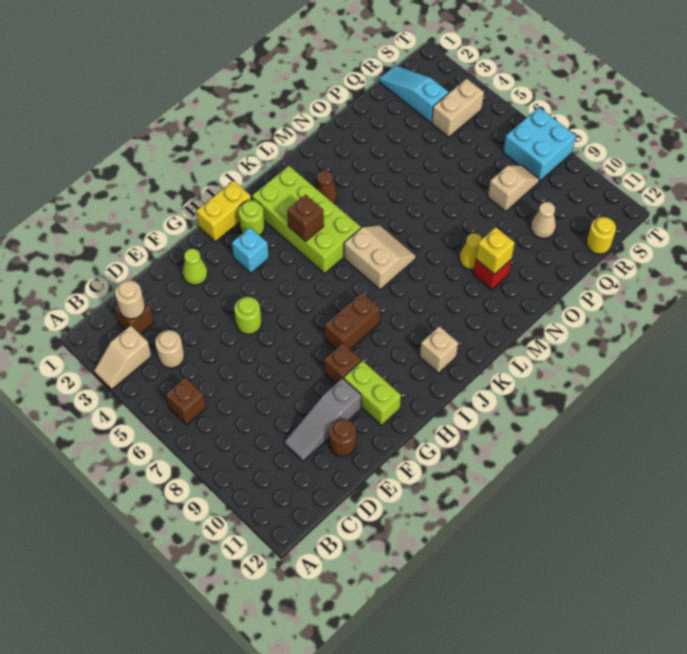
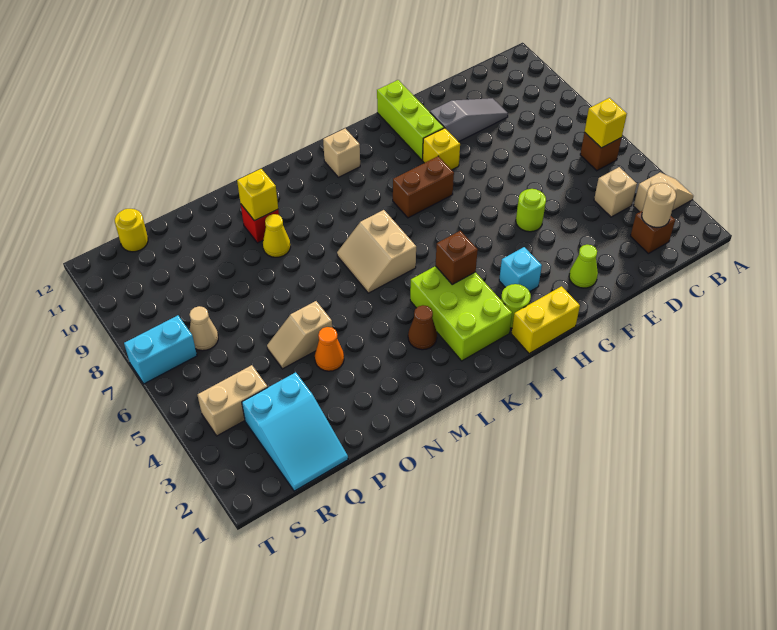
none -> yellow 1x1 brick [585,98,627,148]
tan 1x1 round brick [155,330,184,368] -> tan 1x1 brick [594,167,637,217]
brown 1x1 round brick [329,419,356,456] -> none
brown 1x1 brick [324,343,361,384] -> yellow 1x1 brick [423,128,460,170]
lime 1x2 brick [344,361,401,425] -> lime 1x3 brick [377,80,444,160]
lime 2x4 brick [252,166,361,273] -> lime 2x3 brick [410,266,512,361]
none -> orange 1x1 cone [315,327,344,371]
tan 1x2 slope [488,165,539,211] -> tan 1x2 slope moved to [267,301,332,369]
tan 1x1 cone [531,202,556,238] -> tan 1x1 cone moved to [189,306,218,351]
cyan 1x3 slope [379,65,449,123] -> cyan 2x3 slope [242,372,348,491]
cyan 2x2 brick [503,107,576,181] -> cyan 1x2 brick [124,315,197,384]

